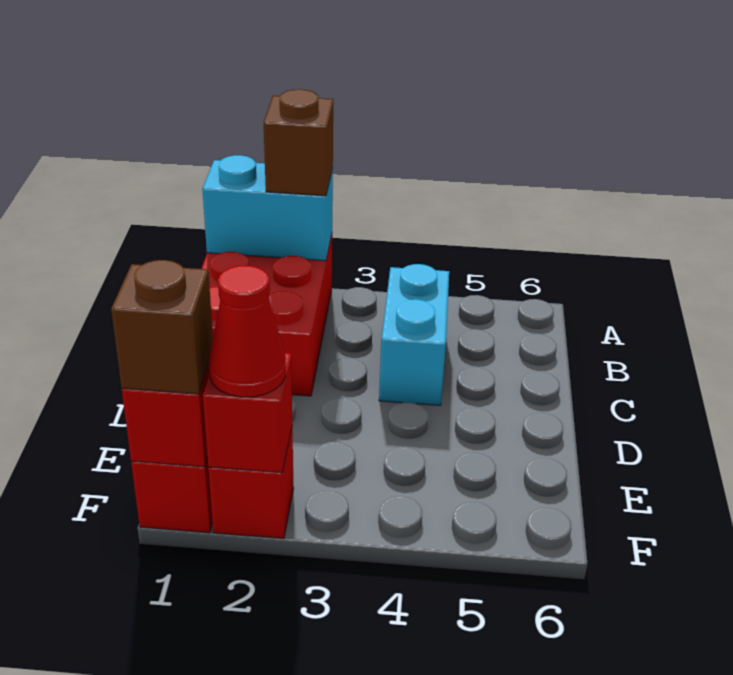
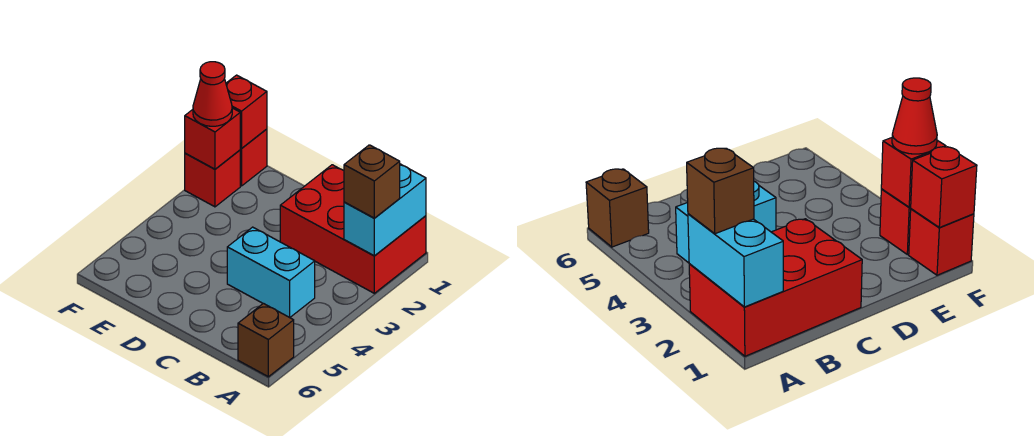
brown 1x1 brick [111,260,213,394] -> brown 1x1 brick moved to [238,304,294,377]

